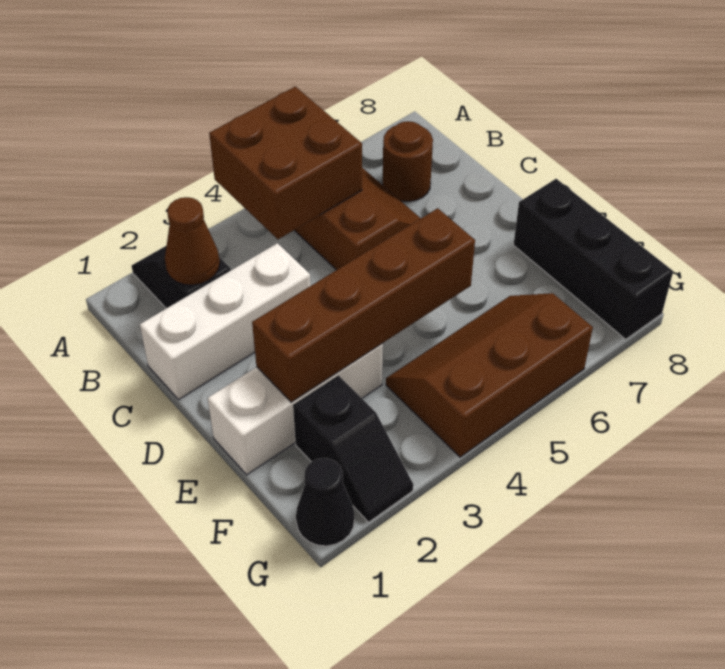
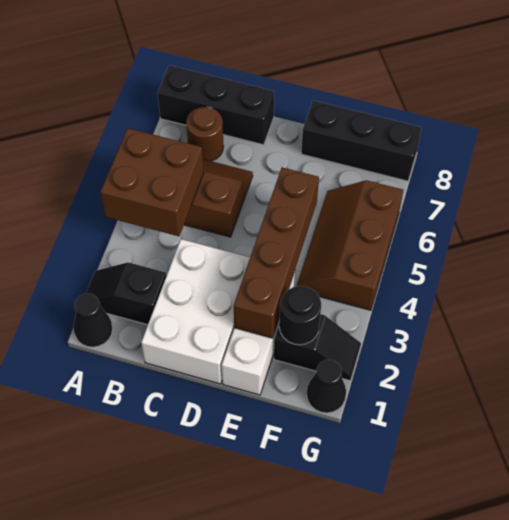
none -> black 1x1 cone [73,294,113,347]
none -> black 1x3 brick [157,65,274,145]
brown 1x1 cone [165,197,220,285] -> none
white 1x3 brick [140,243,311,399] -> white 2x3 brick [141,239,250,384]
none -> black 1x1 round brick [279,286,321,345]

